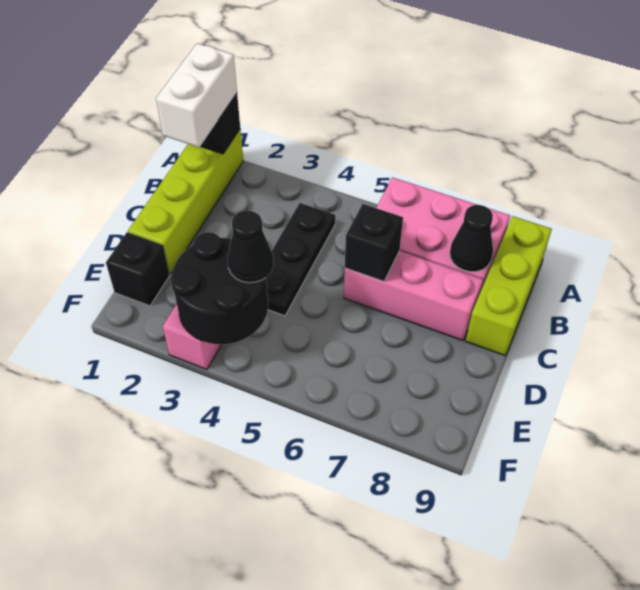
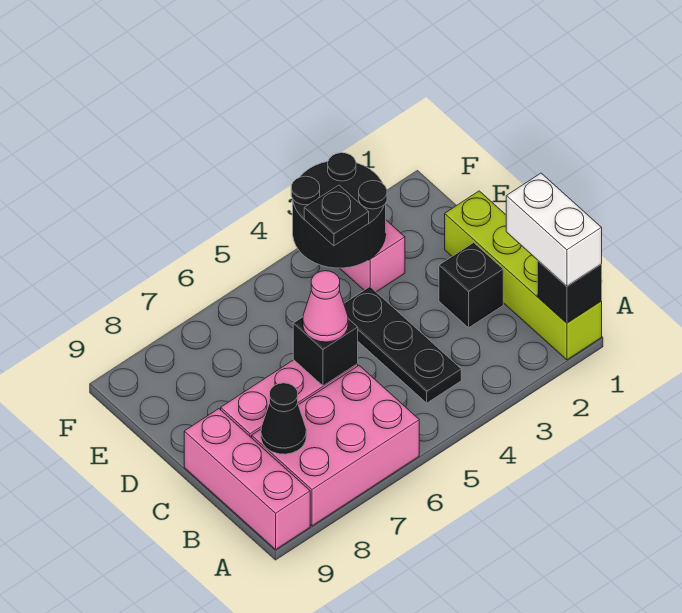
lime 1x3 brick [466,216,552,356] -> pink 1x3 brick [184,409,310,549]
none -> pink 1x1 cone [303,271,348,342]
black 1x1 brick [106,232,170,306] -> black 1x1 brick moved to [439,243,503,328]
black 1x1 cone [228,211,273,283] -> black 1x1 plate [304,185,369,246]

